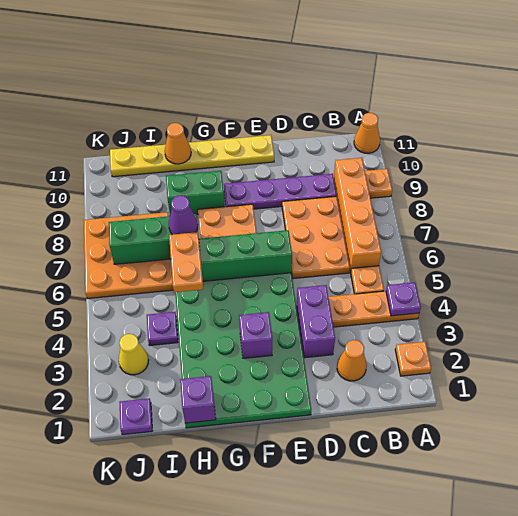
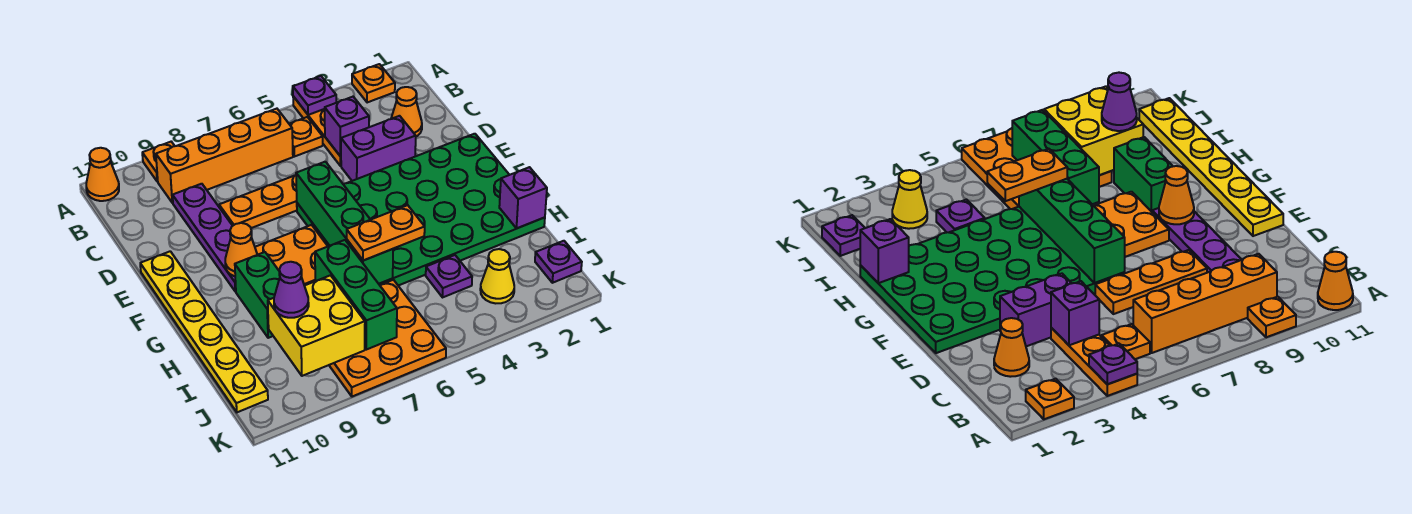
orange 2x3 plate [282,196,350,279] -> orange 1x3 plate [219,175,297,228]
purple 1x1 brick [239,312,272,358] -> purple 1x1 brick moved to [325,97,369,156]
purple 1x1 cone [169,195,198,235] -> purple 1x1 cone moved to [274,262,309,318]
orange 1x1 cone [165,123,191,164] -> orange 1x1 cone moved to [225,223,257,276]
none -> yellow 2x2 brick [268,275,365,376]

